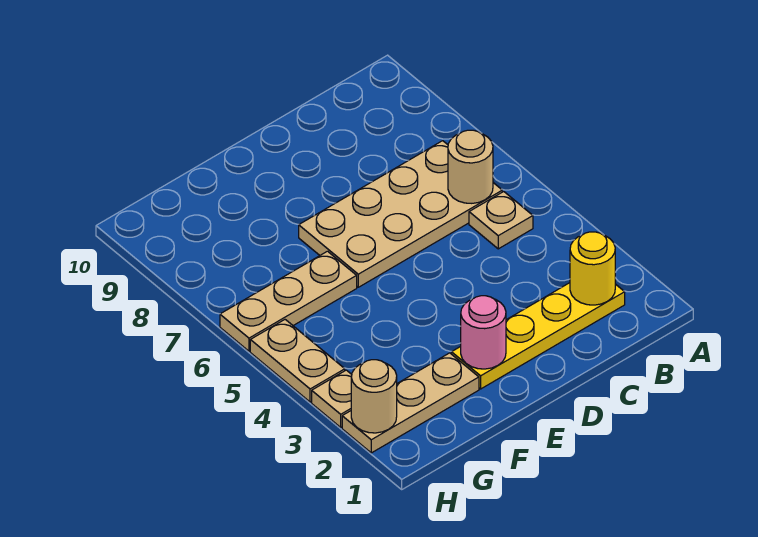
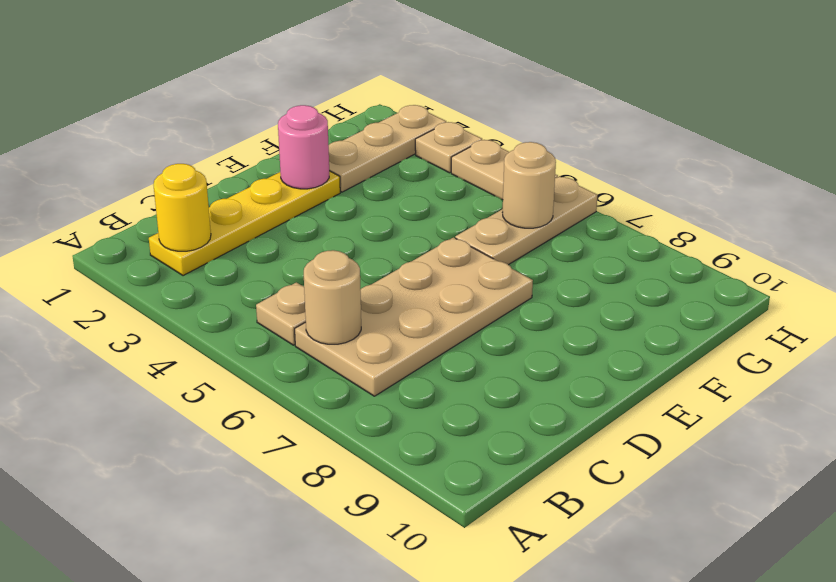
tan 1x1 round brick [351,360,397,433] -> tan 1x1 round brick moved to [502,142,556,228]

